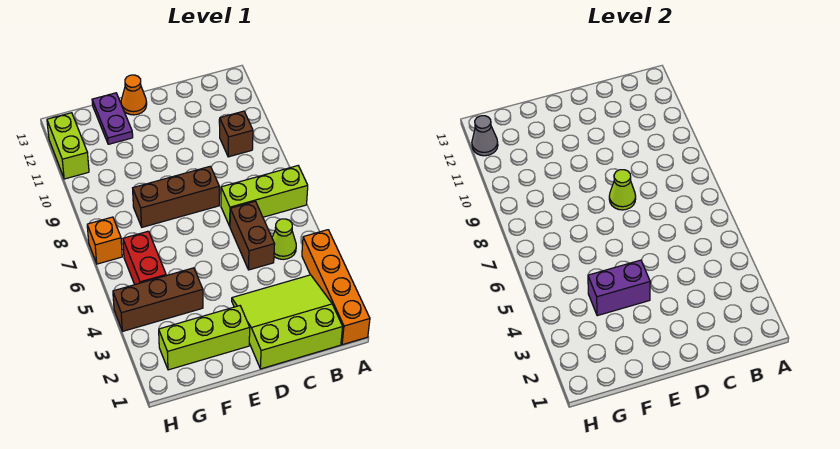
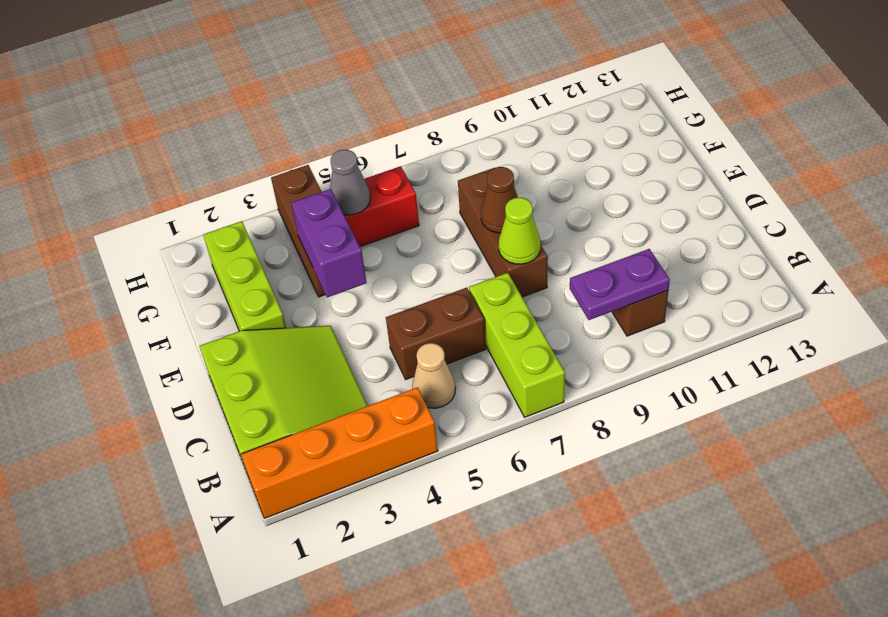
lime 1x1 cone [272,219,296,259] -> tan 1x1 cone [412,343,456,408]
none -> brown 1x1 cone [481,167,518,233]
orange 1x1 cone [121,75,147,115] -> none
purple 1x2 plate [92,93,133,144] -> purple 1x2 plate moved to [570,249,670,320]
orange 1x1 brick [87,217,122,264] -> none
lime 1x2 brick [47,113,89,179] -> none
grey 1x1 cone [472,116,498,156] -> grey 1x1 cone moved to [330,150,370,215]

